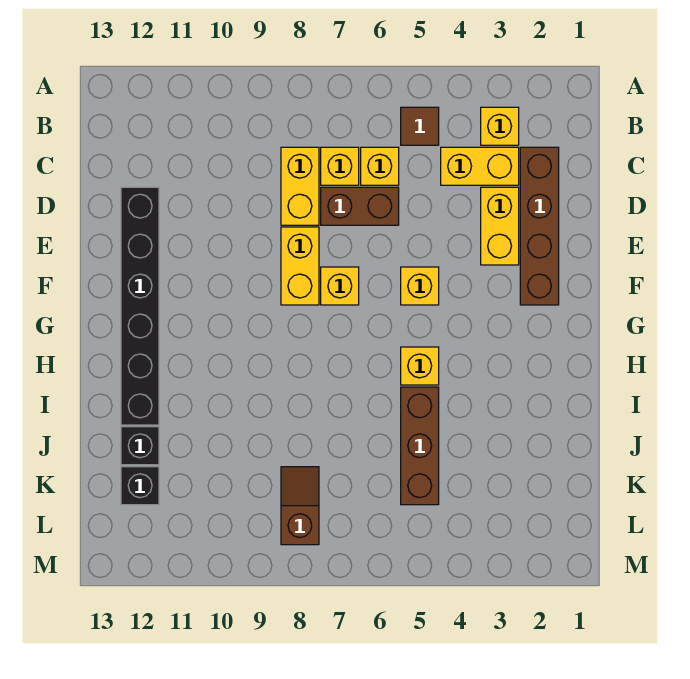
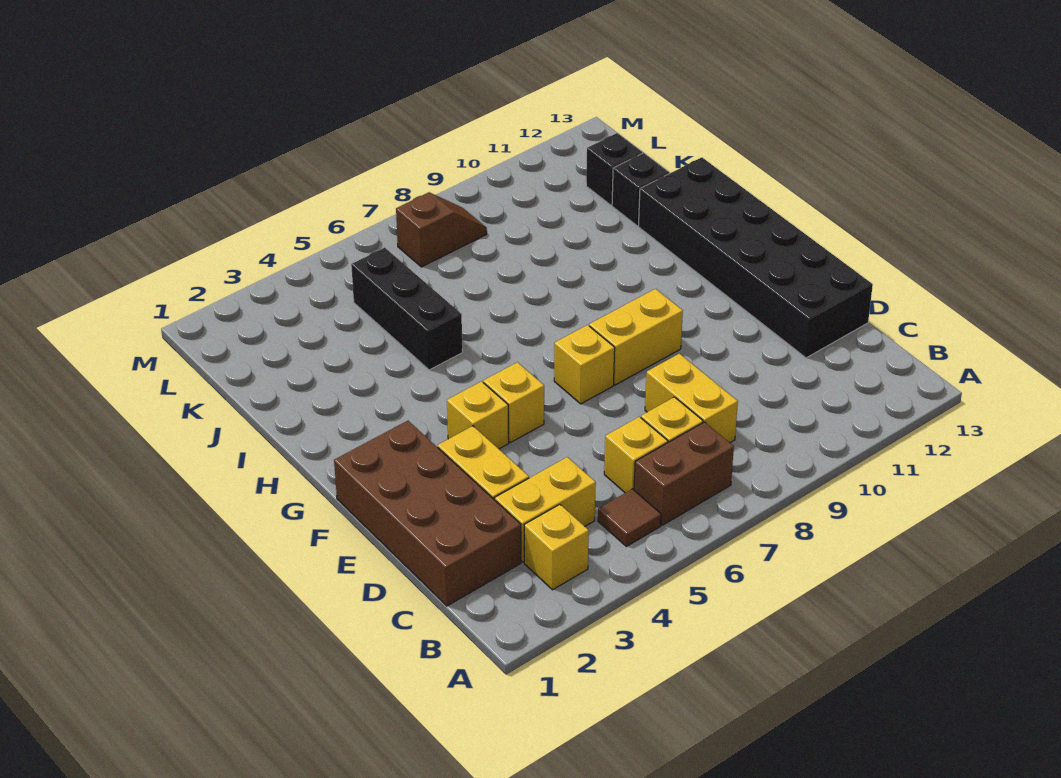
brown 1x4 brick [520,147,559,305] -> brown 2x4 brick [334,421,521,606]
brown 1x2 brick [321,187,399,225] -> brown 1x2 brick moved to [634,422,734,525]
black 1x6 brick [121,187,159,425] -> black 2x6 brick [638,157,873,358]
yellow 1x2 brick [281,227,319,305] -> yellow 1x2 brick turned to [589,289,683,385]
yellow 1x1 brick [401,347,439,385] -> yellow 1x1 brick moved to [447,381,509,449]
brown 1x3 brick [401,387,439,505] -> black 1x3 brick [351,248,463,370]
brown 1x2 slope [281,467,319,545] -> brown 1x2 slope turned to [396,192,487,267]

